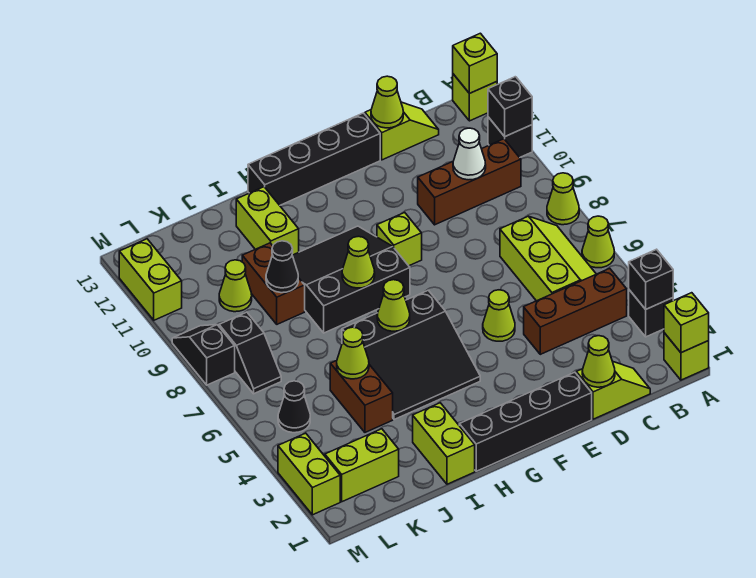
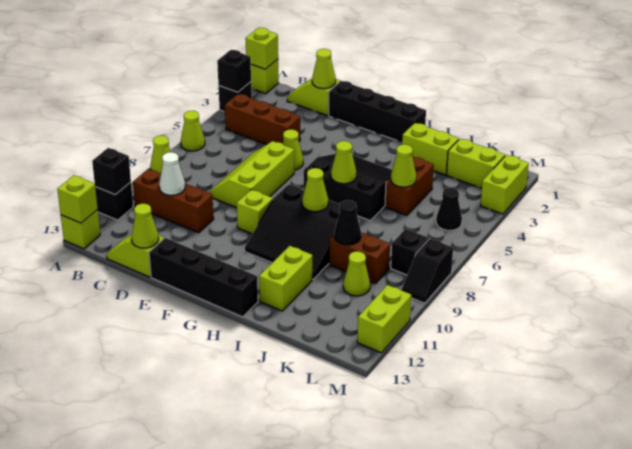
lime 2x3 slope [500,216,596,301] -> lime 2x3 slope moved to [209,141,294,208]
lime 1x2 brick [413,403,475,484] -> lime 1x2 brick turned to [402,123,459,175]
brown 1x2 brick [242,243,305,324] -> brown 1x2 brick turned to [329,232,390,283]

